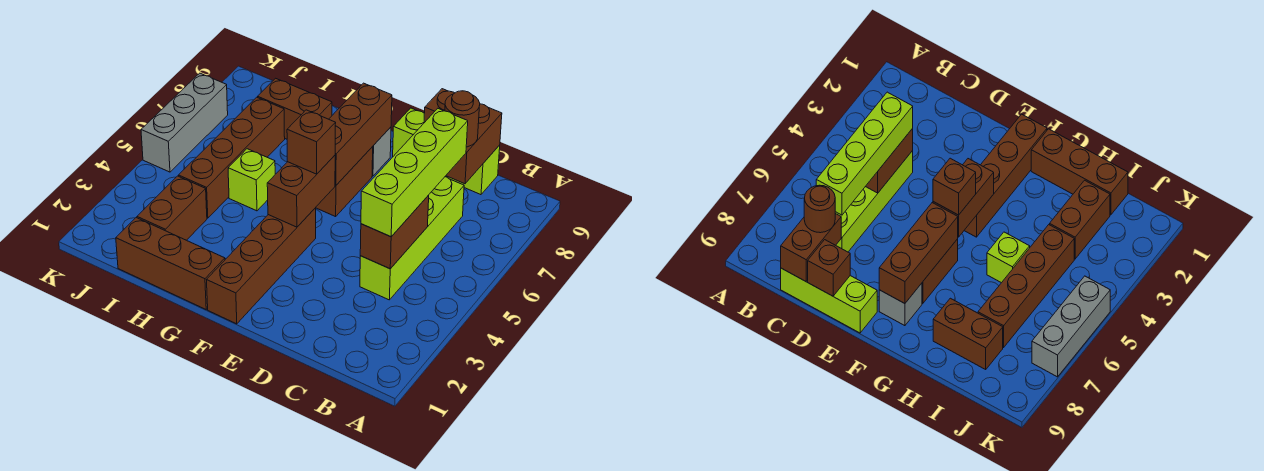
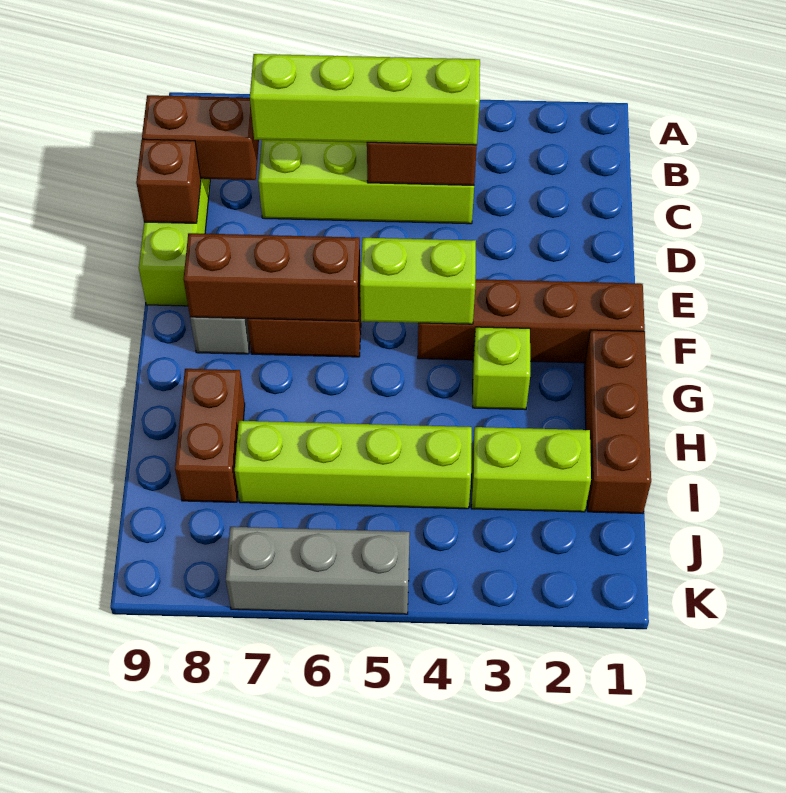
brown 1x1 round brick [445,91,480,147] -> none
brown 1x2 brick [267,155,335,227] -> lime 1x2 brick [360,238,476,324]
brown 1x1 brick [287,110,336,174] -> none
lime 1x1 brick [228,149,275,211] -> lime 1x1 brick moved to [473,327,530,410]
brown 1x2 brick [137,176,207,240] -> lime 1x2 brick [471,427,591,512]
brown 1x4 brick [179,97,285,218] -> lime 1x4 brick [235,421,472,509]

